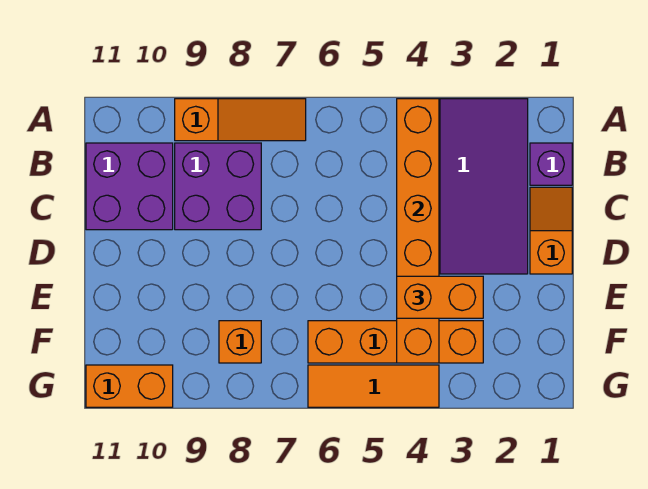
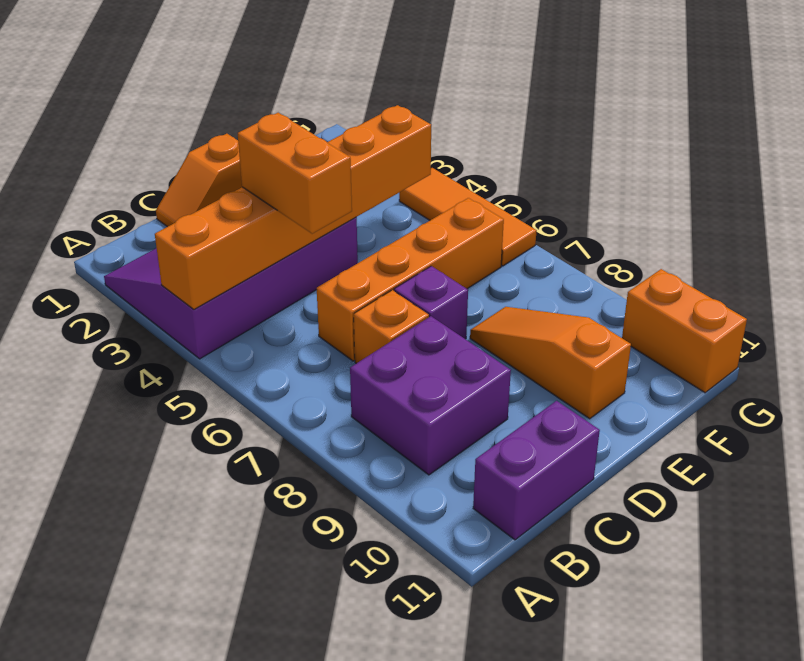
orange 1x3 slope [175,99,306,141] -> orange 1x3 slope moved to [470,307,631,419]
purple 1x1 brick [530,143,572,185] -> purple 1x1 brick moved to [394,266,468,339]
purple 2x2 brick [86,143,173,230] -> purple 1x2 brick [473,401,600,540]
orange 1x2 brick [397,276,483,318] -> orange 1x2 brick moved to [238,113,352,234]
orange 1x4 brick [308,321,483,363] -> orange 1x4 brick turned to [317,198,504,361]
orange 1x1 brick [219,321,261,363] -> orange 1x1 brick moved to [354,290,429,363]

